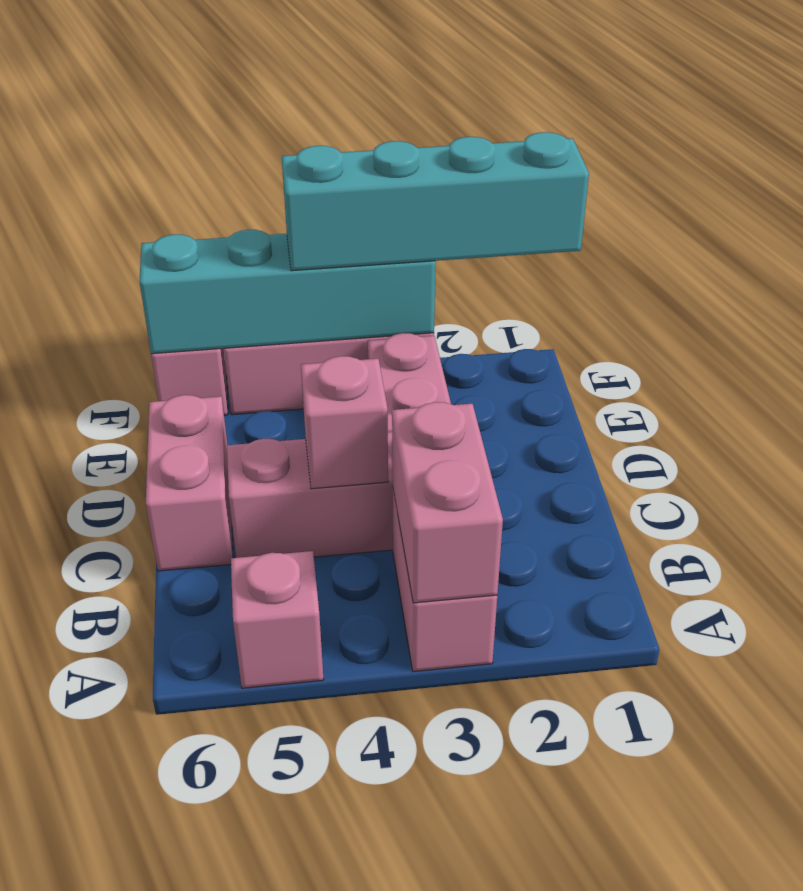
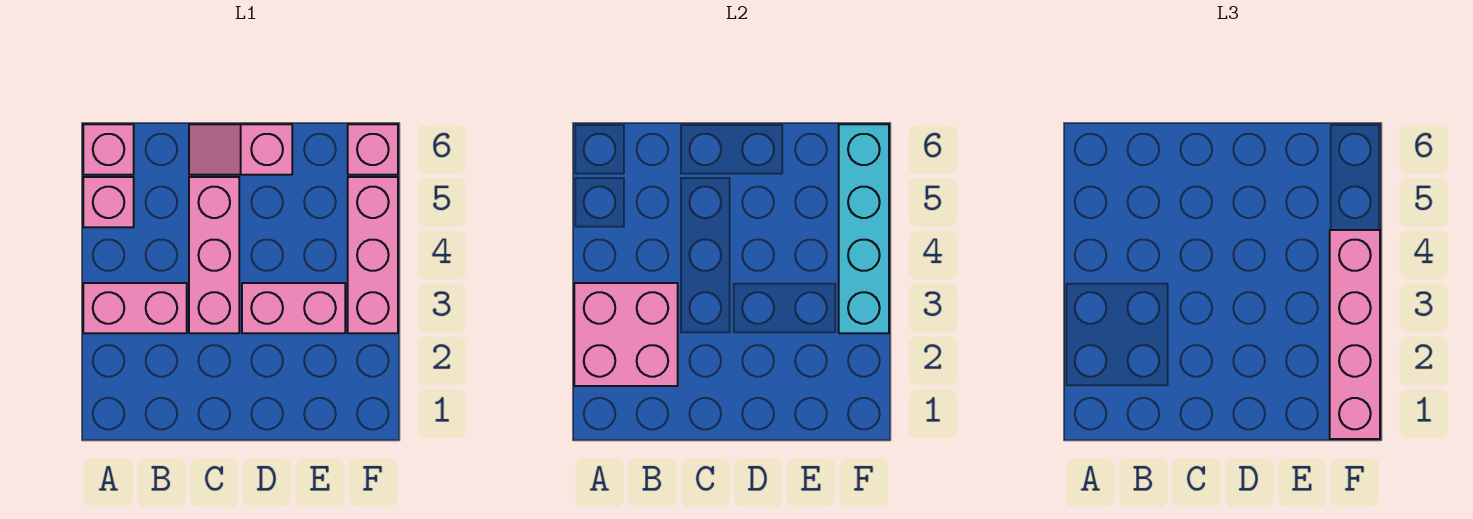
pink 1x2 brick [392,402,503,603] -> pink 2x2 brick [574,283,678,386]
pink 1x1 brick [301,356,388,489] -> pink 1x1 brick moved to [83,124,134,175]
pink 1x2 brick [146,395,233,571] -> pink 1x2 slope [189,124,292,175]
cyan 1x4 brick [282,132,589,271] -> pink 1x4 brick [1330,230,1380,439]

